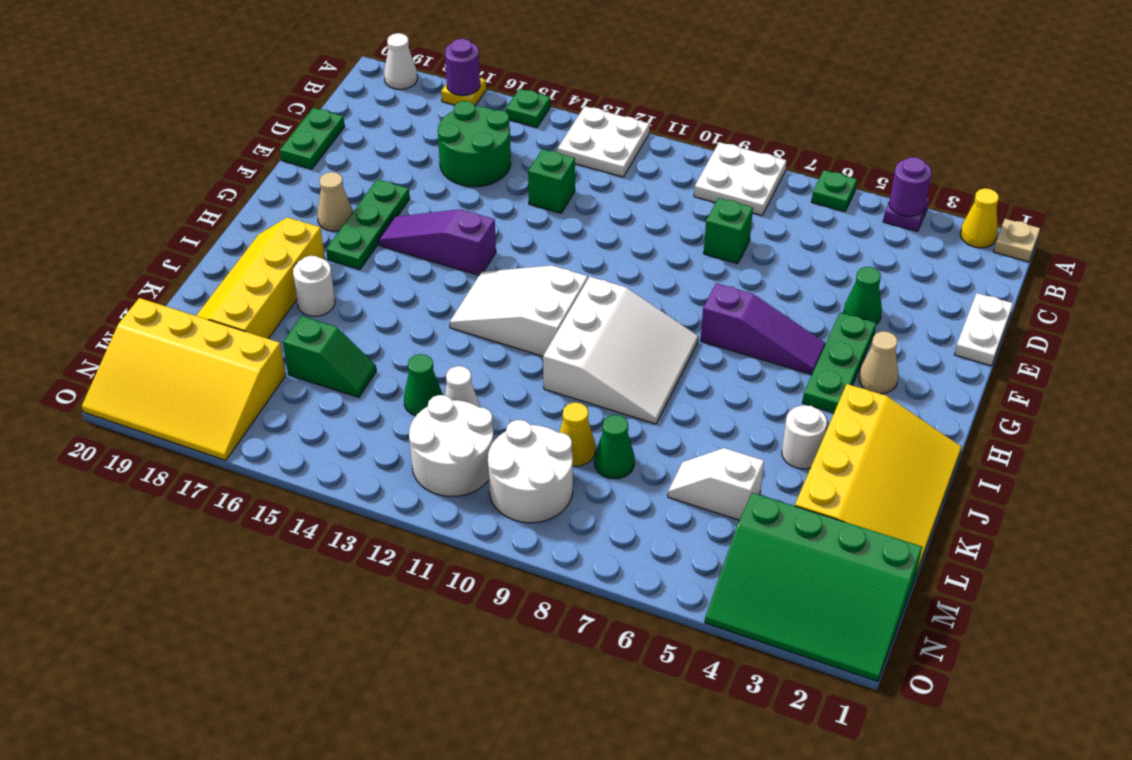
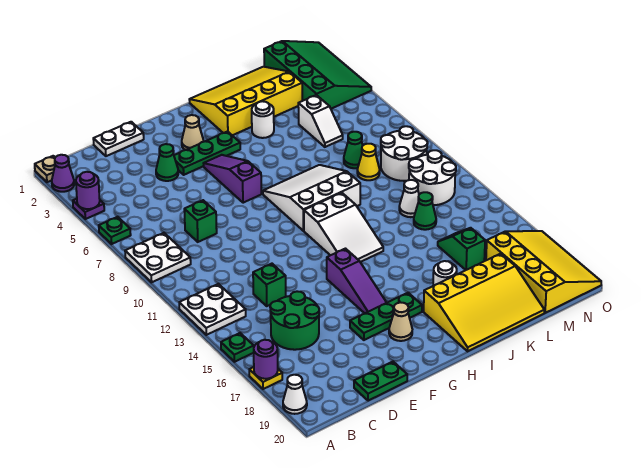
yellow 1x1 cone [960,188,999,248] -> purple 1x1 cone [52,155,74,192]
yellow 2x4 slope [196,217,325,339] -> yellow 3x4 slope [424,254,544,351]

